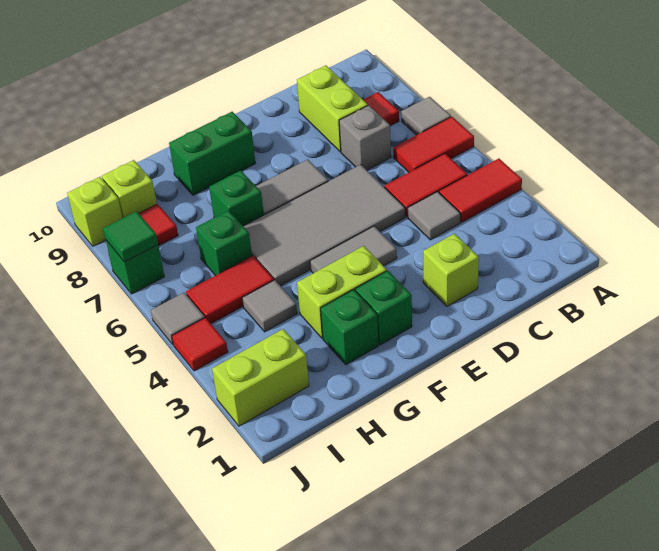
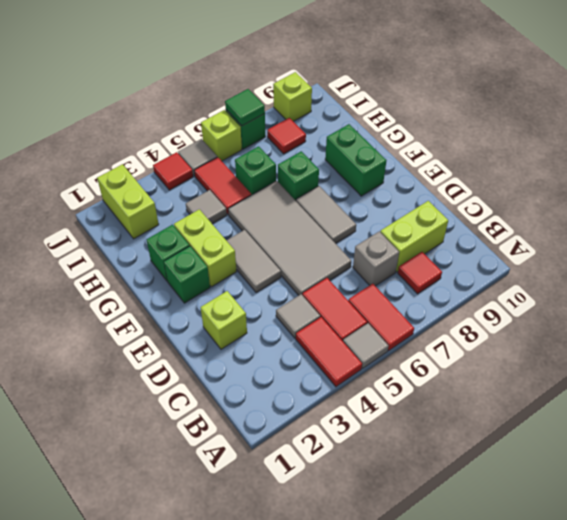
grey 1x1 tile [401,97,451,135] -> grey 1x1 tile moved to [343,323,389,368]
lime 1x1 brick [102,160,157,218] -> lime 1x1 brick moved to [201,110,242,161]

